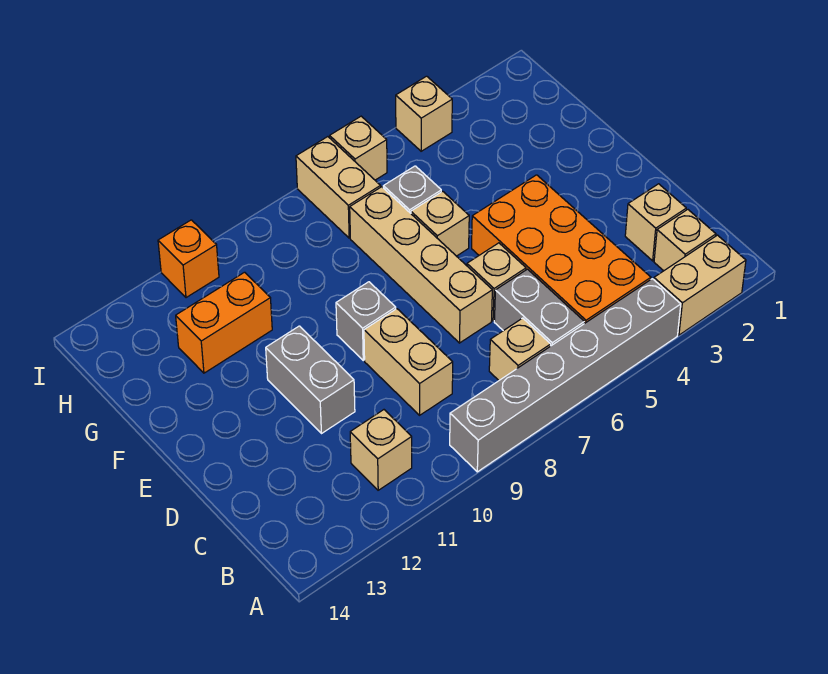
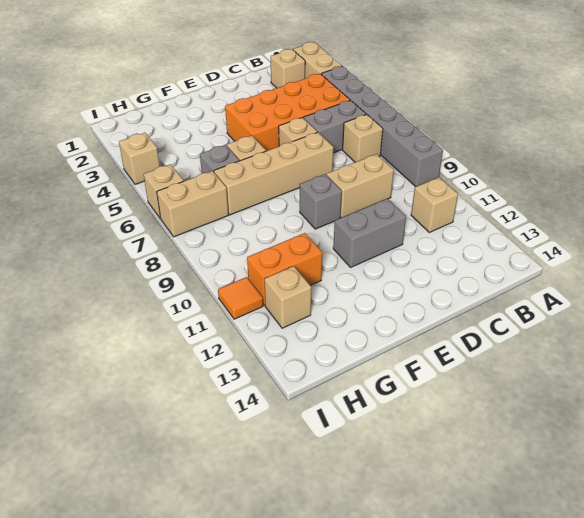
tan 1x1 brick [625,184,686,261] -> tan 1x1 brick moved to [264,266,311,328]
orange 1x2 brick [176,272,272,373] -> orange 1x2 brick turned to [247,233,322,305]
orange 1x1 brick [158,220,219,298] -> orange 1x1 tile [218,277,263,319]

